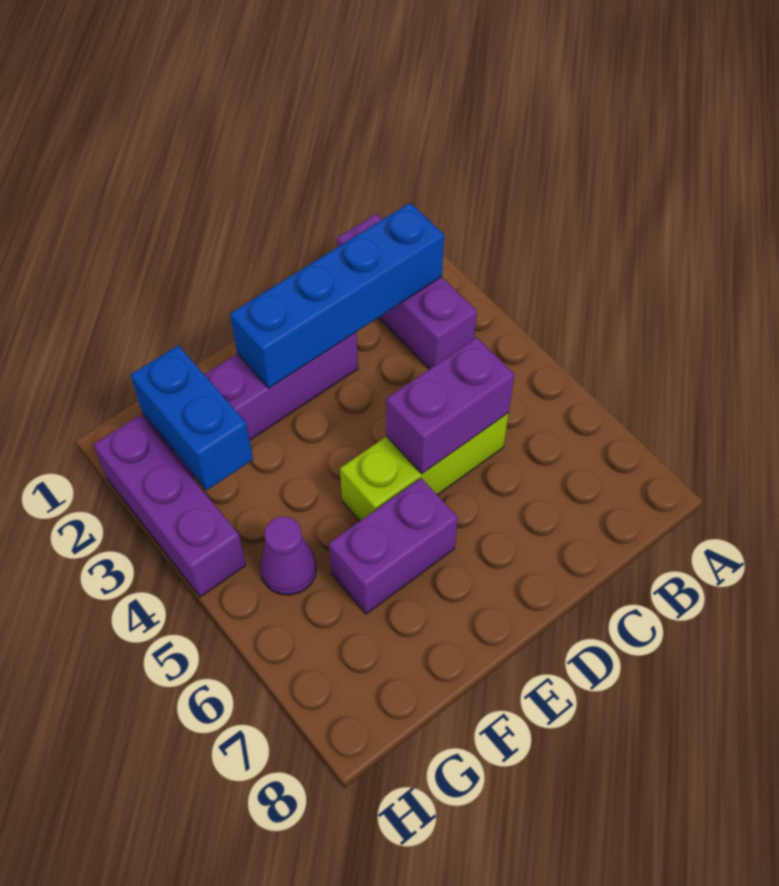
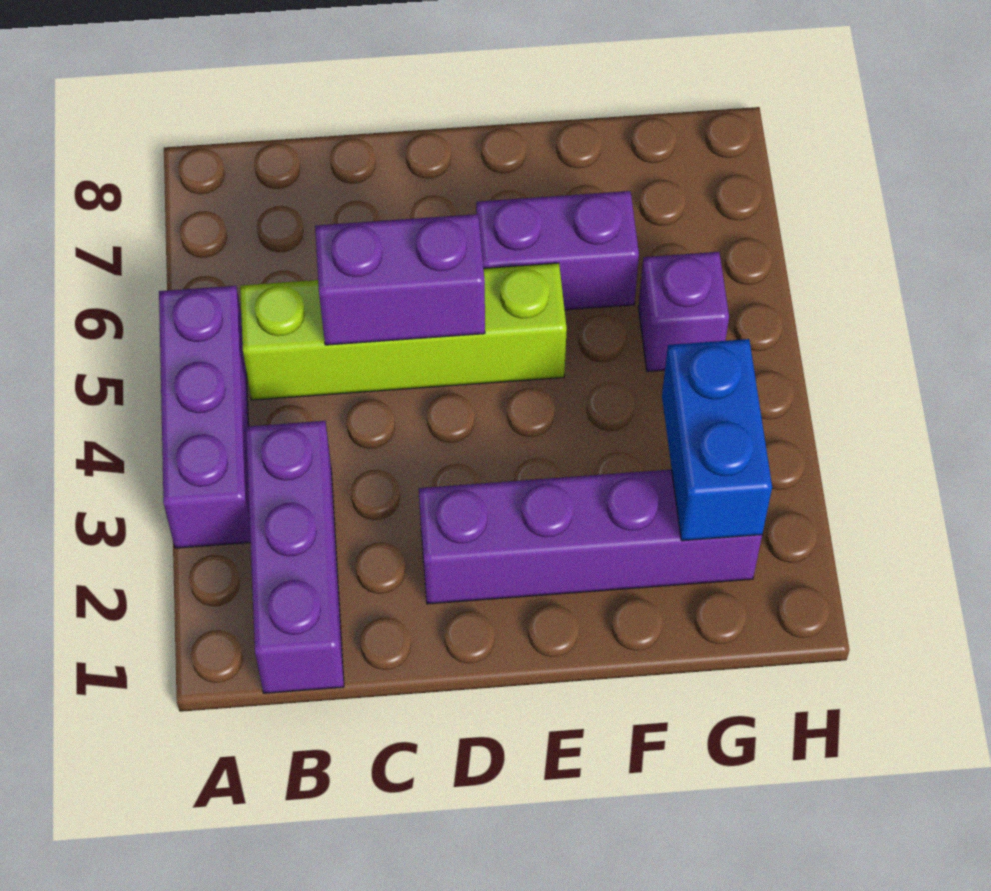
blue 1x4 brick [230,203,444,388] -> none
lime 1x3 brick [340,413,509,521] -> lime 1x4 brick [240,263,567,400]
purple 1x1 cone [260,517,316,595] -> purple 1x1 brick [638,252,729,372]
purple 1x3 brick [93,415,246,597] -> purple 1x3 brick moved to [159,286,250,548]

